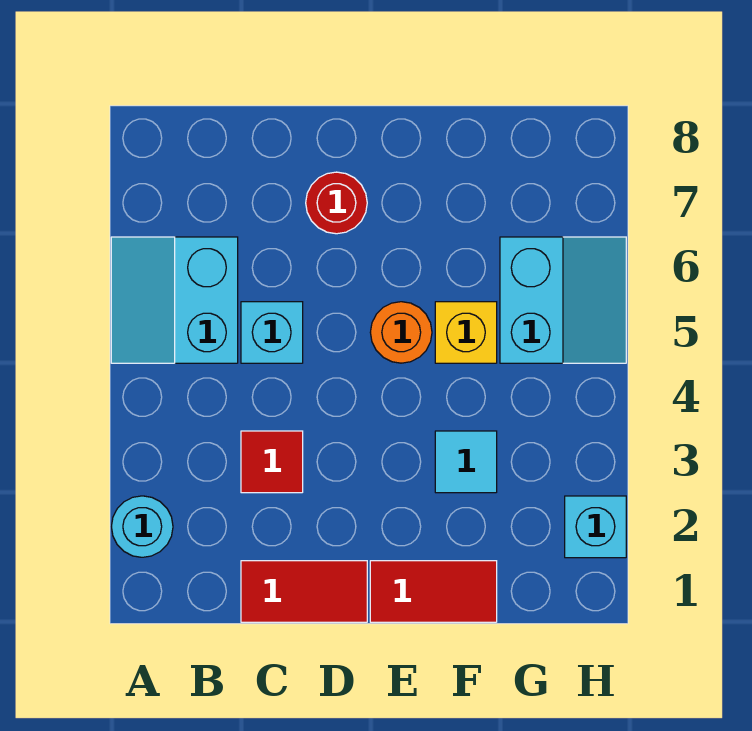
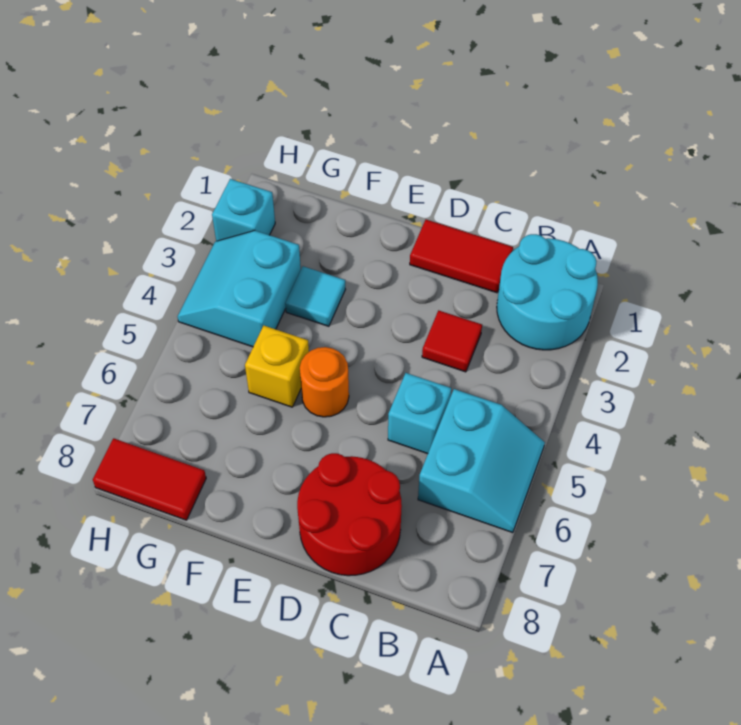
cyan 1x1 round brick [111,496,173,557] -> cyan 2x2 round brick [497,234,598,350]
red 1x1 round brick [306,172,367,234] -> red 2x2 round brick [297,453,402,576]
red 1x2 tile [370,561,497,622] -> red 1x2 tile moved to [93,438,206,520]
cyan 2x2 slope [500,237,626,363] -> cyan 2x2 slope moved to [178,231,301,347]

